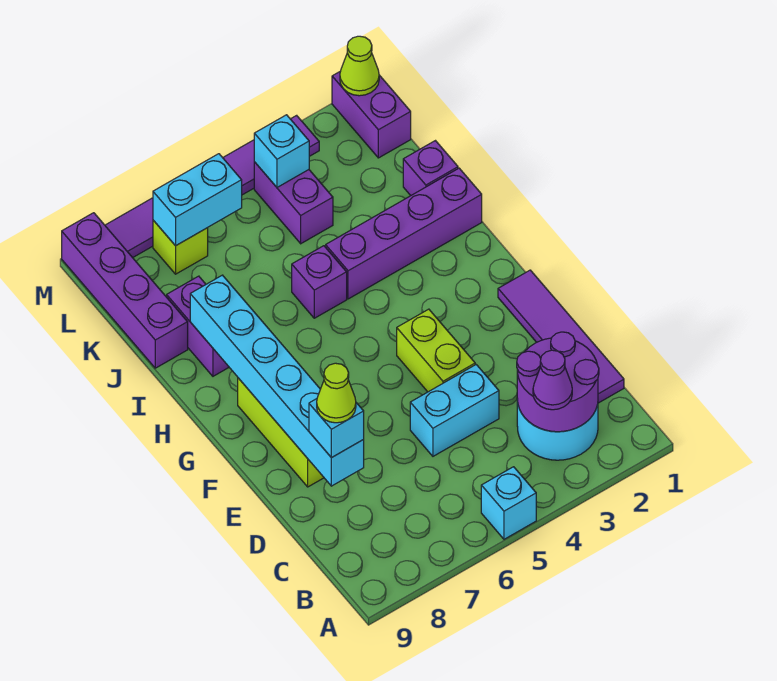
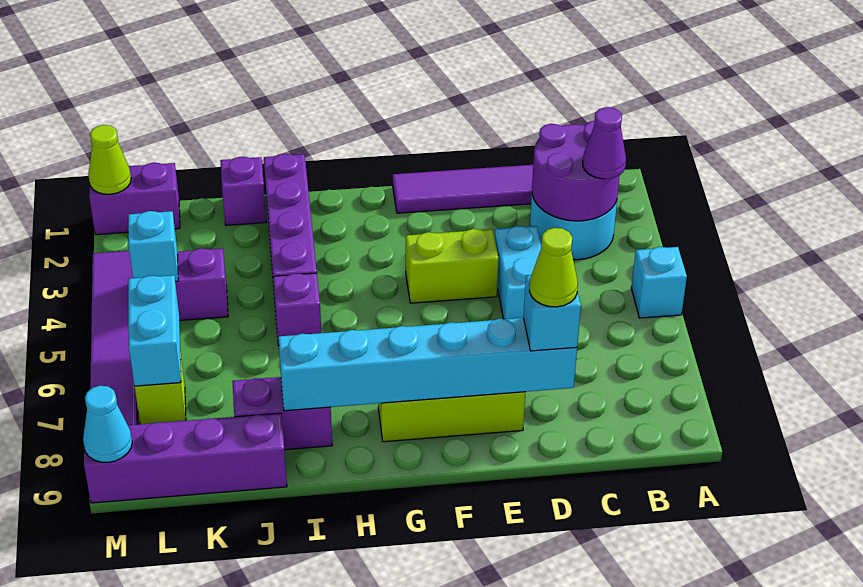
none -> cyan 1x1 cone [83,386,132,462]

